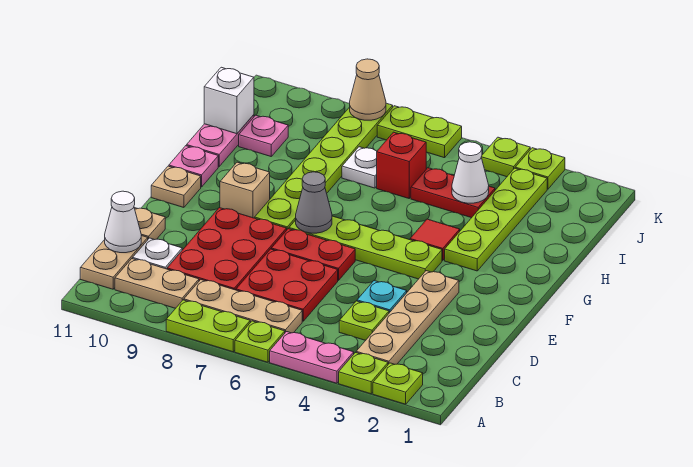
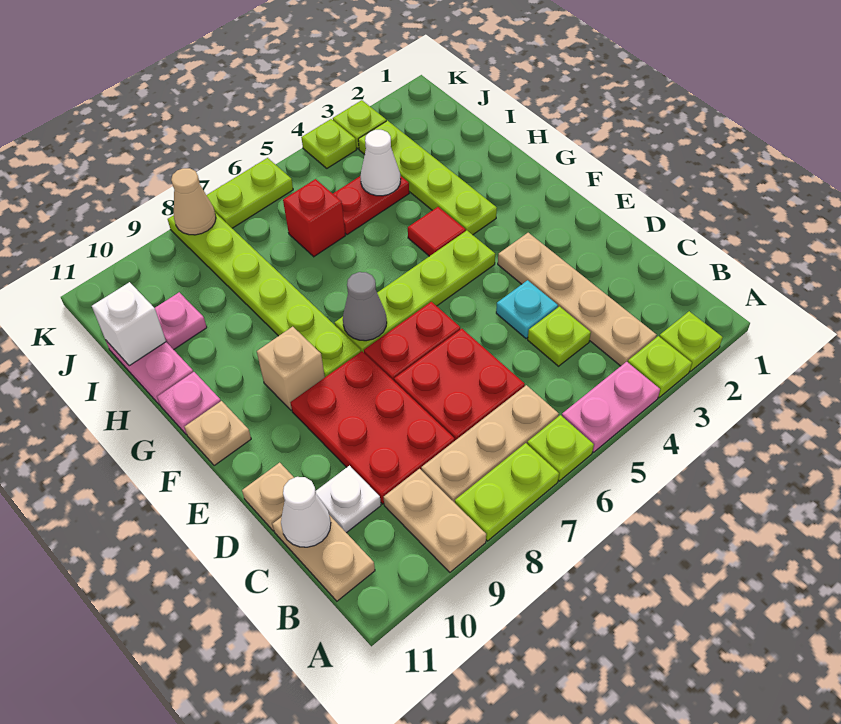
tan 1x2 plate [115,259,199,308] -> tan 1x2 plate turned to [384,469,486,572]
white 1x1 plate [342,147,377,188] -> none

